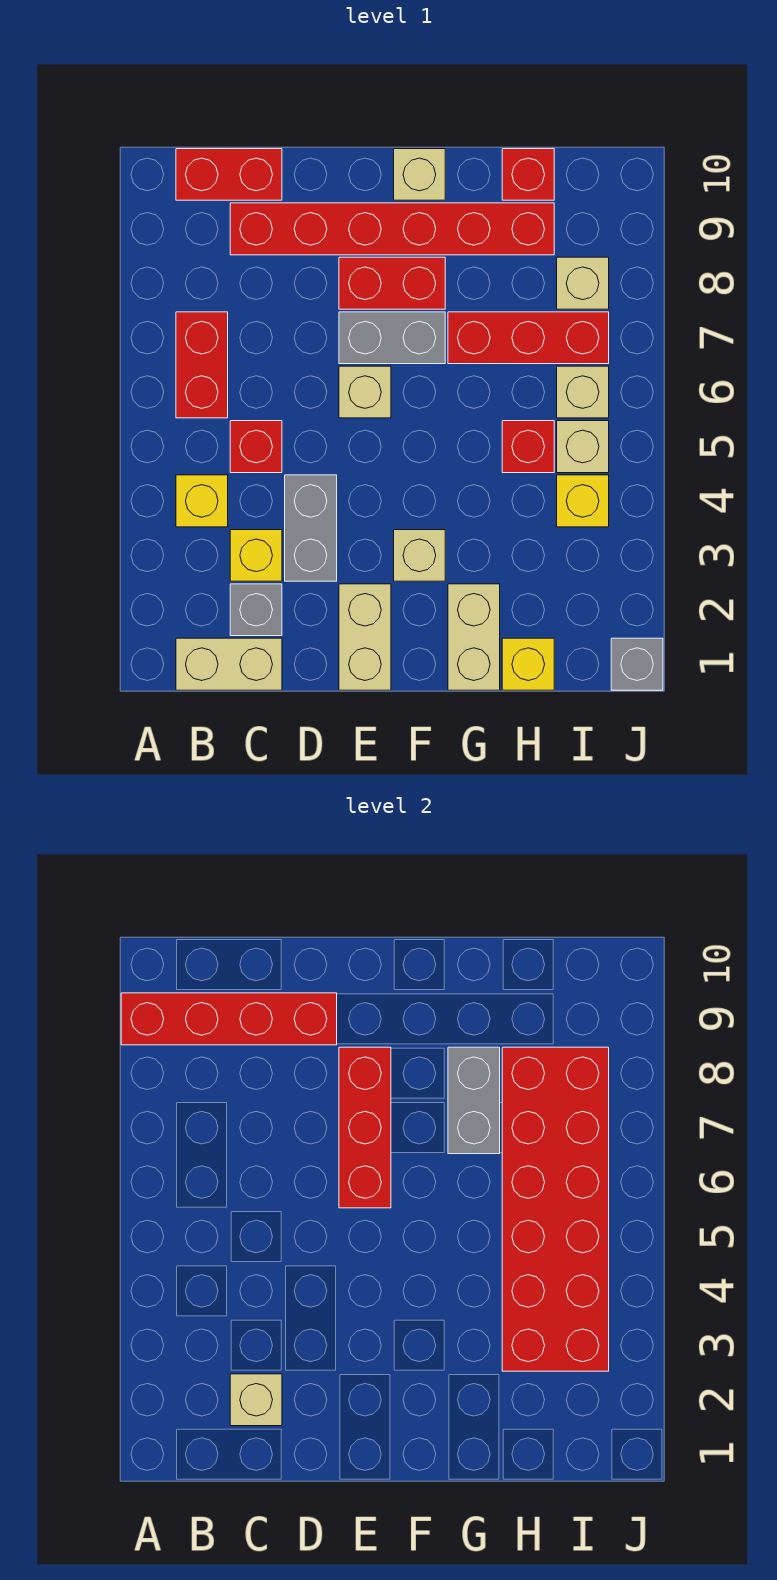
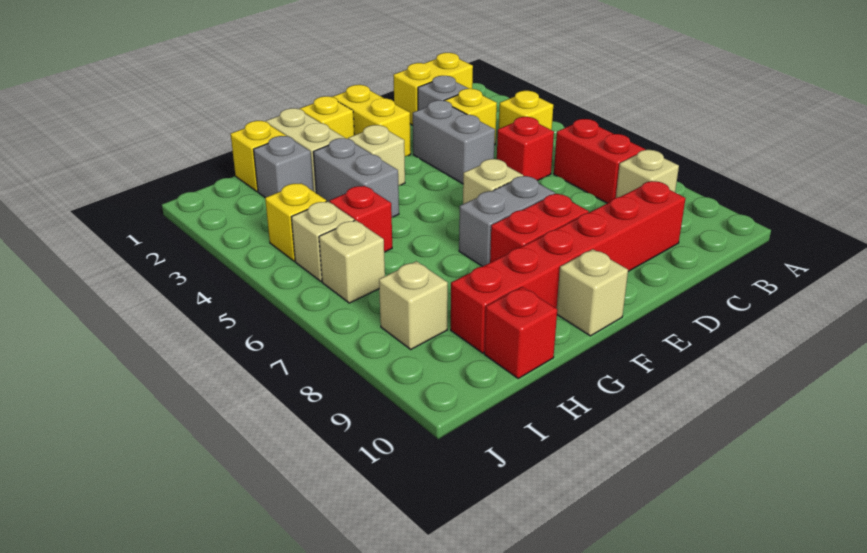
red 1x4 brick [121,993,337,1045] -> none
tan 1x2 brick [176,638,282,690] -> yellow 1x2 brick [393,53,473,125]
red 1x2 brick [176,149,282,200] -> none
tan 1x1 brick [230,1374,282,1426] -> tan 1x1 brick moved to [616,150,679,198]
tan 1x2 brick [339,584,391,690] -> yellow 1x2 brick [332,85,411,156]
red 1x3 brick [339,1047,391,1208] -> none
none -> yellow 1x1 brick [300,96,354,139]
red 1x3 brick [448,312,609,364] -> none
grey 1x2 brick [448,1047,500,1154] -> grey 1x2 brick moved to [314,138,399,217]
red 2x6 brick [502,1047,609,1371] -> none
grey 1x1 brick [611,638,663,690] -> grey 1x1 brick moved to [254,136,313,198]

